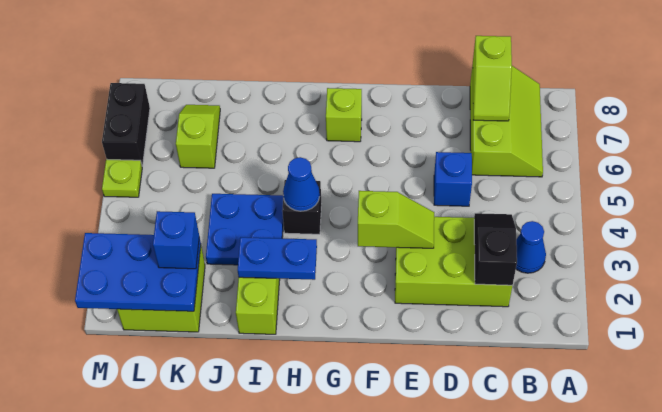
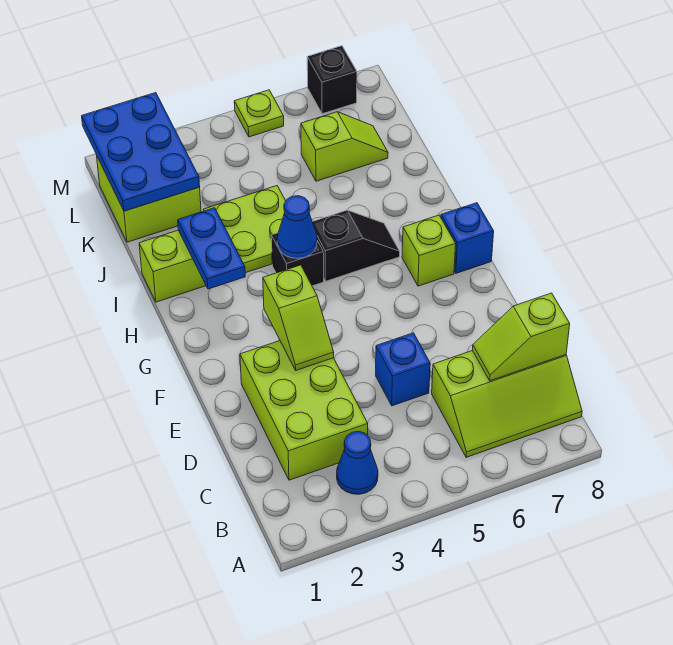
black 1x2 slope [474,213,517,285] -> black 1x2 slope moved to [312,210,400,281]
blue 2x2 plate [206,194,283,265] -> lime 2x2 plate [203,186,286,273]
blue 1x1 brick [153,211,199,269] -> blue 1x1 brick moved to [441,203,494,273]
black 1x2 brick [102,83,150,166] -> black 1x1 brick [307,46,357,114]

